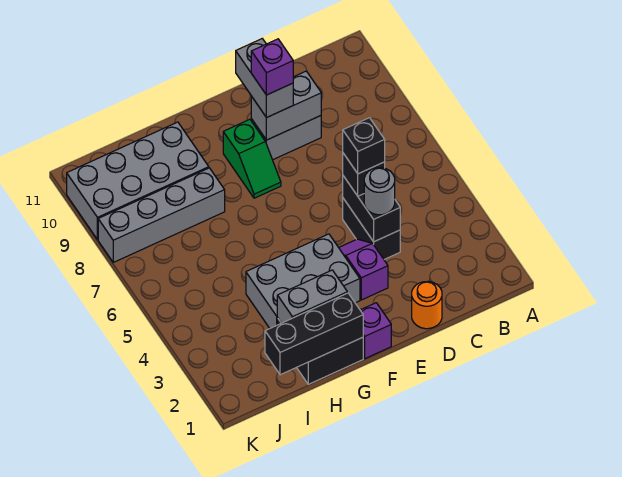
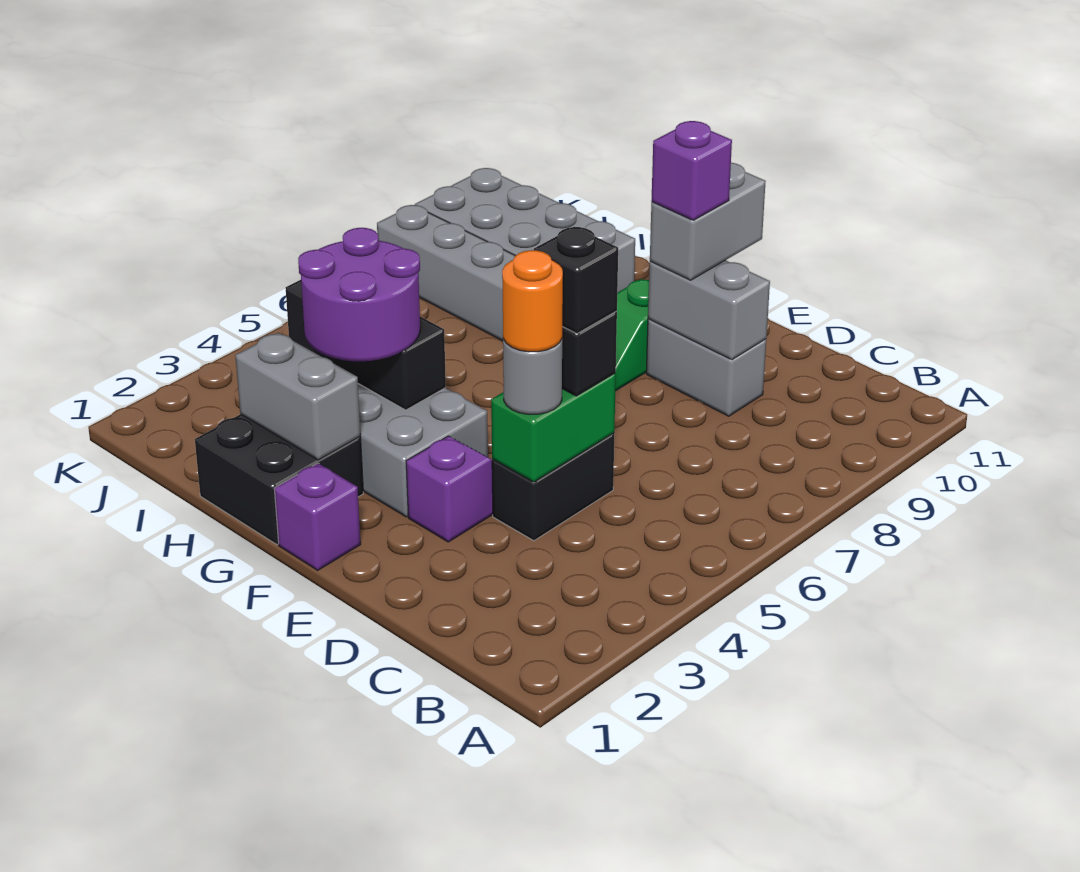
orange 1x1 round brick [412,281,442,329] -> orange 1x1 round brick moved to [502,250,563,352]
black 1x2 brick [343,176,400,242] -> green 1x2 brick [491,373,616,482]
black 1x3 brick [265,293,363,375] -> black 1x3 brick moved to [286,280,446,410]
none -> purple 2x2 round brick [298,228,420,361]

